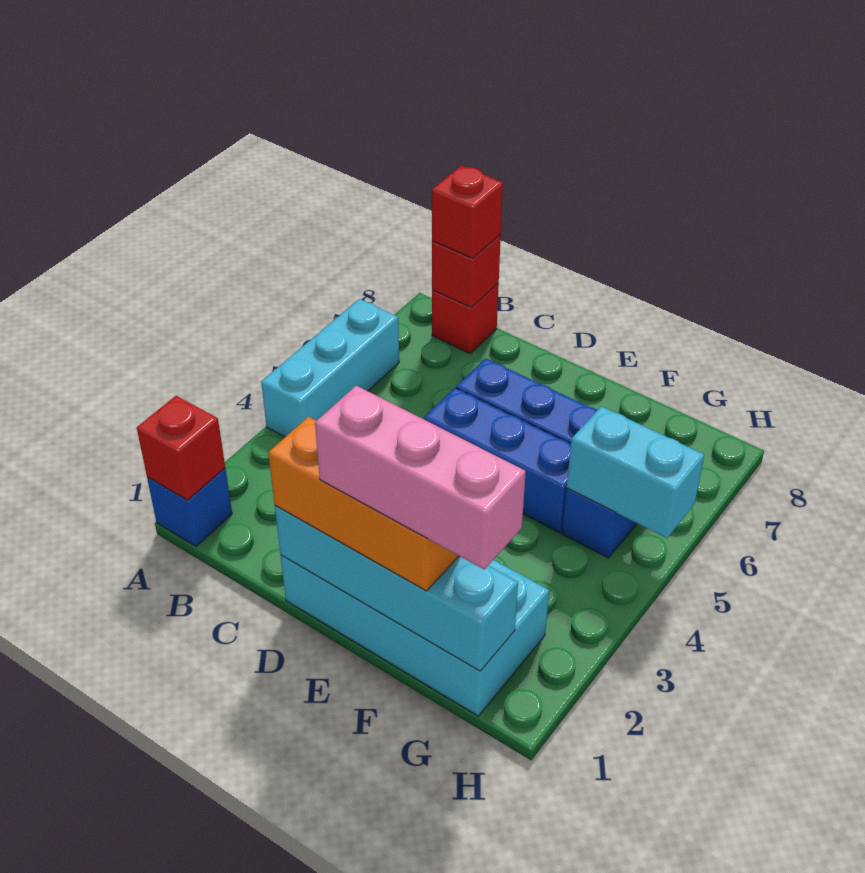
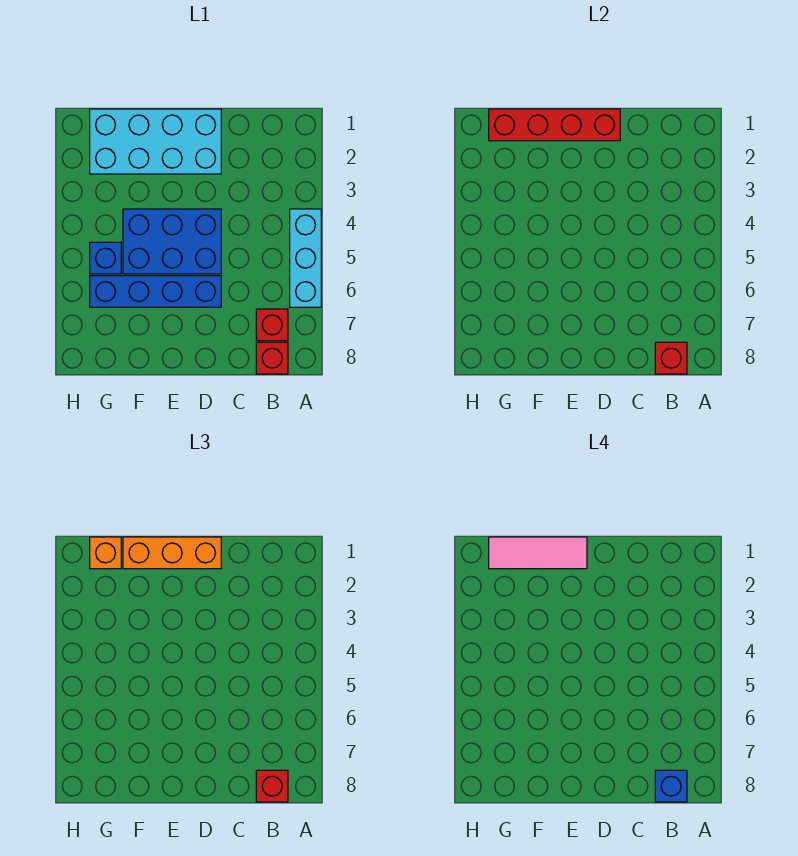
blue 1x1 brick [147,468,232,546] -> blue 1x1 brick moved to [655,770,687,802]
red 1x1 brick [137,396,225,500] -> red 1x1 brick moved to [256,309,288,341]
cyan 1x4 brick [275,506,518,671] -> red 1x4 brick [489,109,620,141]
blue 1x3 brick [425,388,571,533] -> blue 2x3 brick [123,209,221,274]
pink 1x3 brick [315,386,526,569] -> pink 1x3 tile [489,537,587,569]
none -> orange 1x1 brick [90,537,121,569]
cyan 1x2 brick [567,406,704,538] -> none

